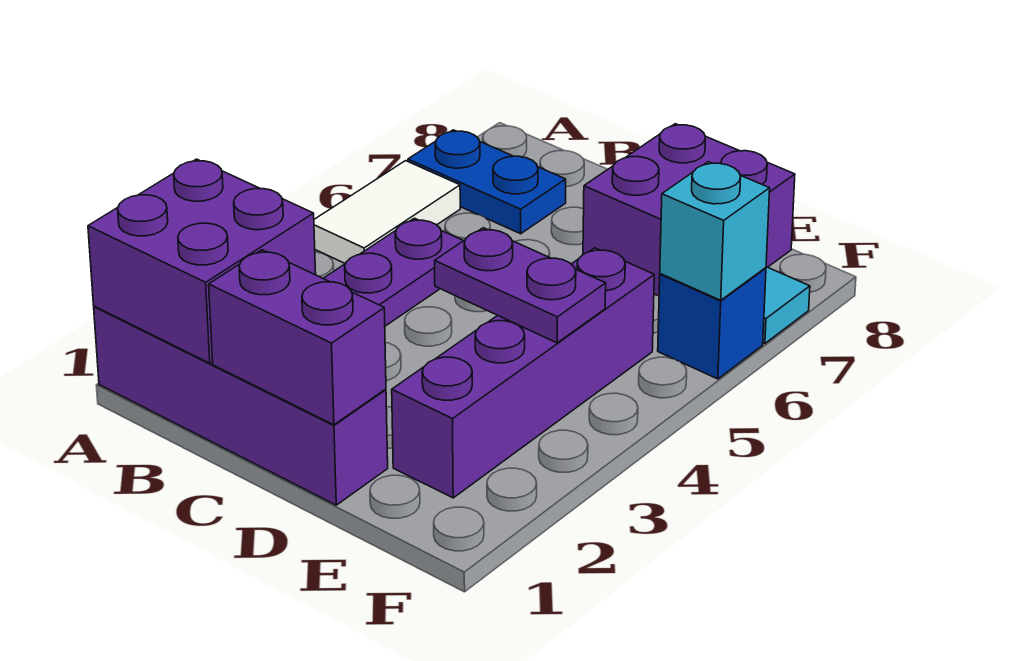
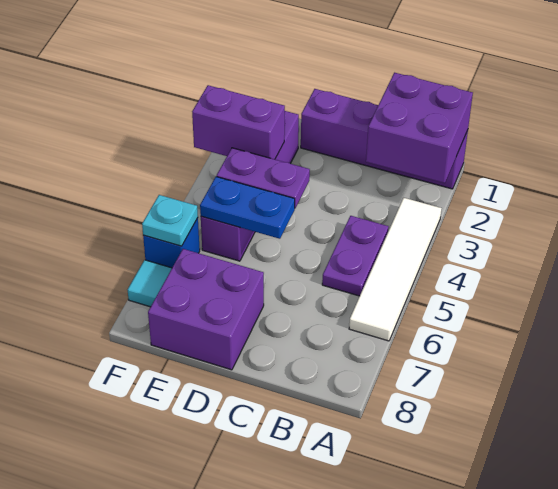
white 1x2 tile [314,161,460,264] -> white 1x4 tile [349,198,441,341]
blue 1x2 plate [408,130,566,234] -> blue 1x2 plate moved to [200,177,295,239]
purple 1x2 brick [209,250,386,425] -> purple 1x2 brick moved to [192,85,285,159]
cyan 1x1 brick [660,162,770,300] -> cyan 1x1 plate [142,195,198,246]

